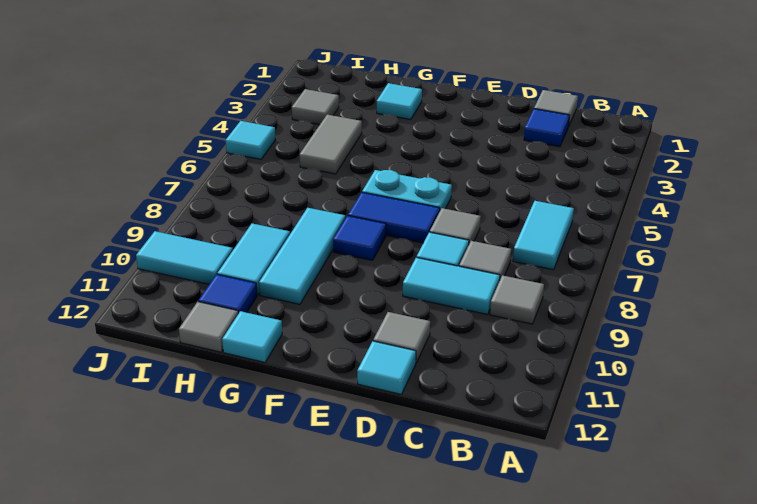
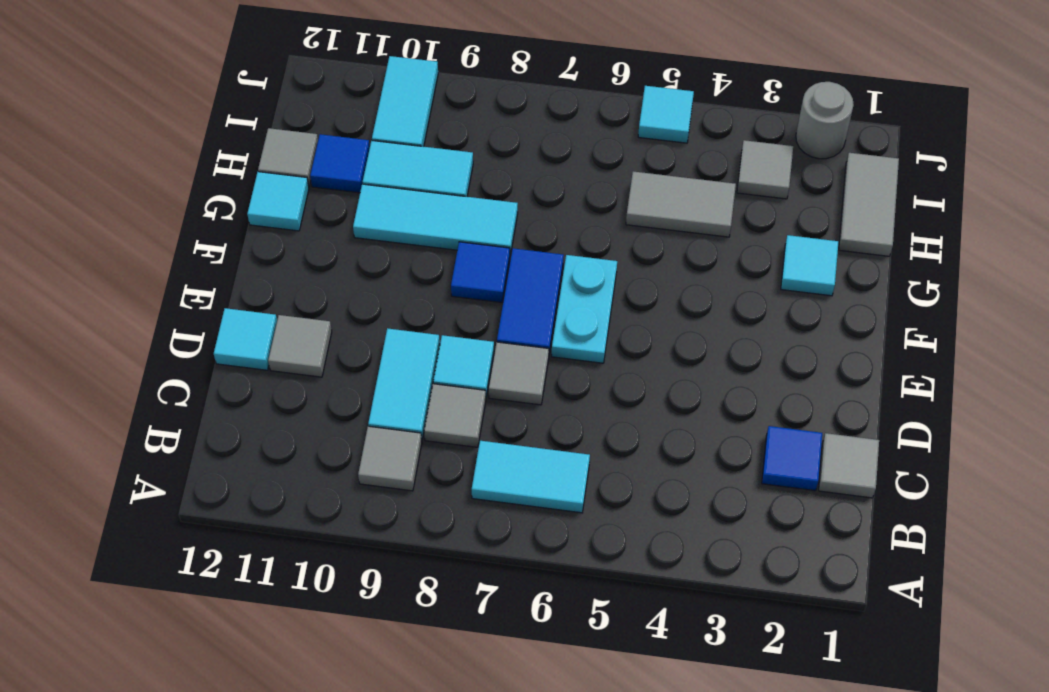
none -> grey 1x2 tile [839,153,899,256]
none -> grey 1x1 round brick [796,82,854,159]

